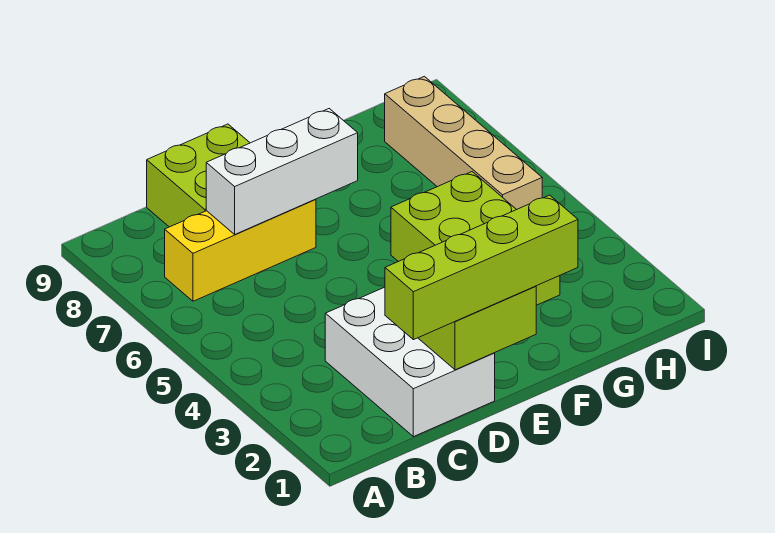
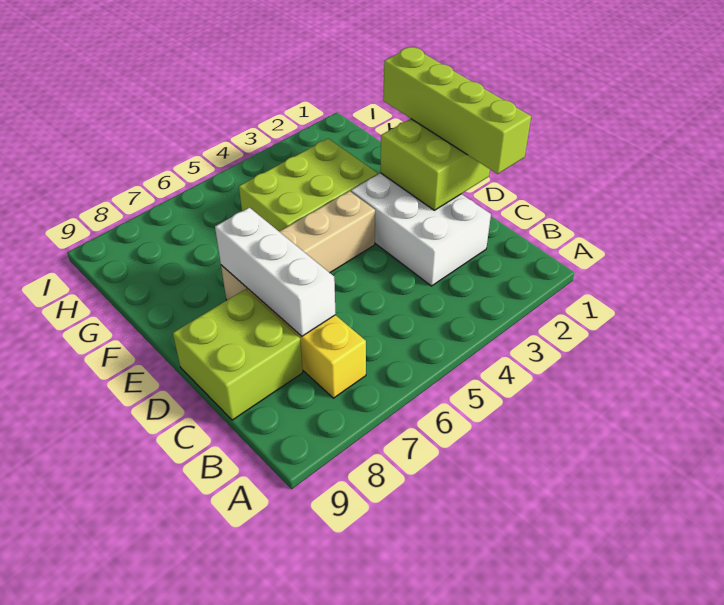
white 2x3 brick [325,287,495,437] -> white 2x3 brick turned to [351,173,491,286]
tan 1x4 brick [384,76,542,210] -> tan 1x4 brick moved to [221,191,375,300]

